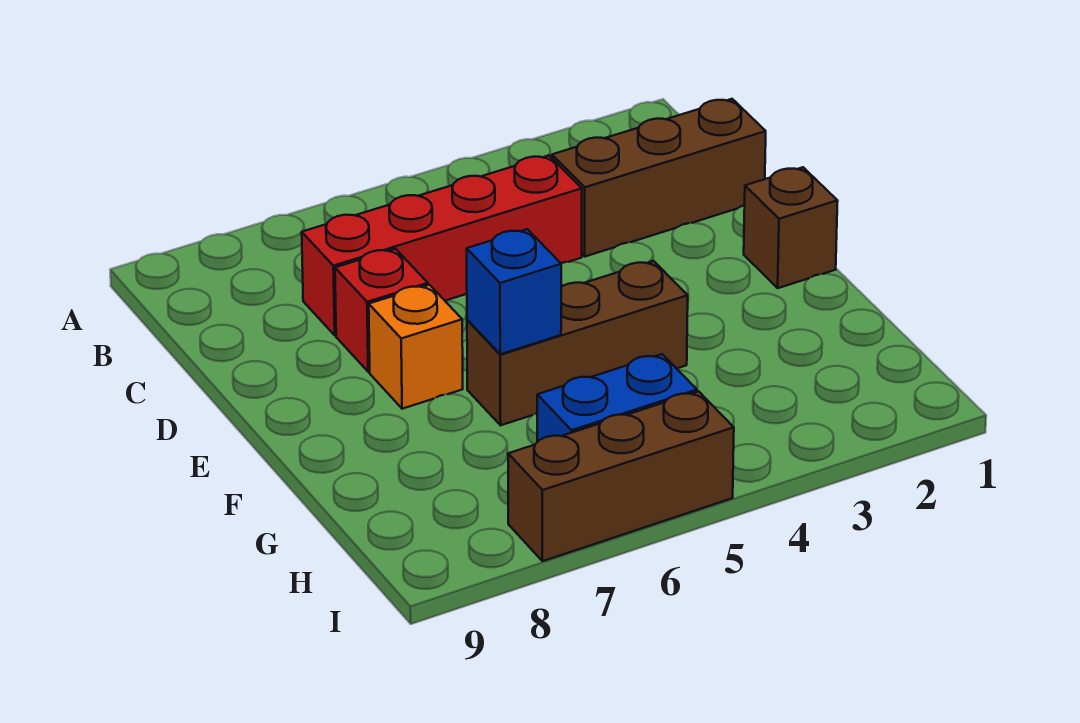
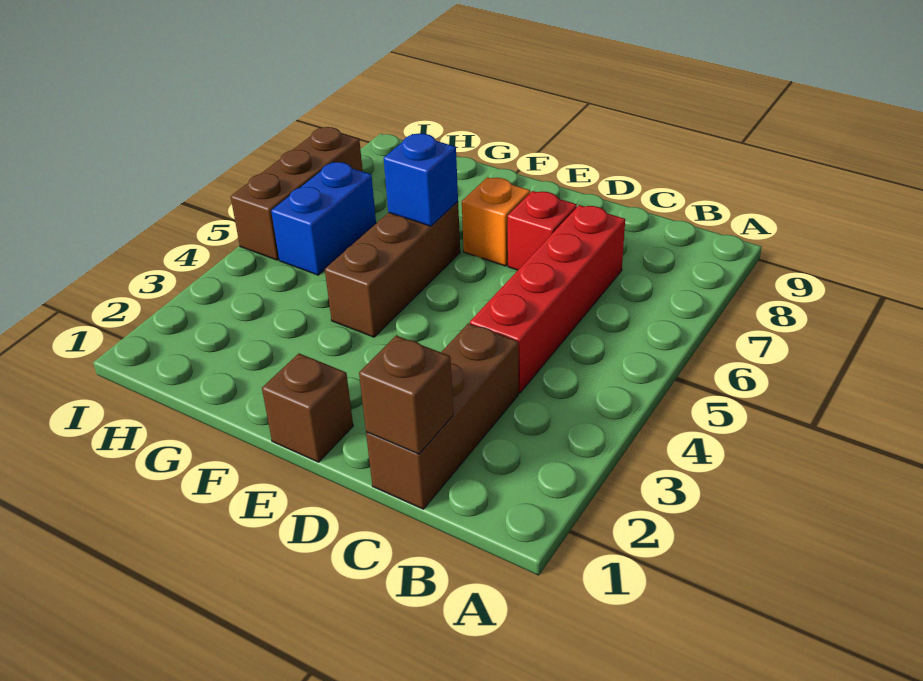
none -> brown 1x1 brick [359,336,453,454]

